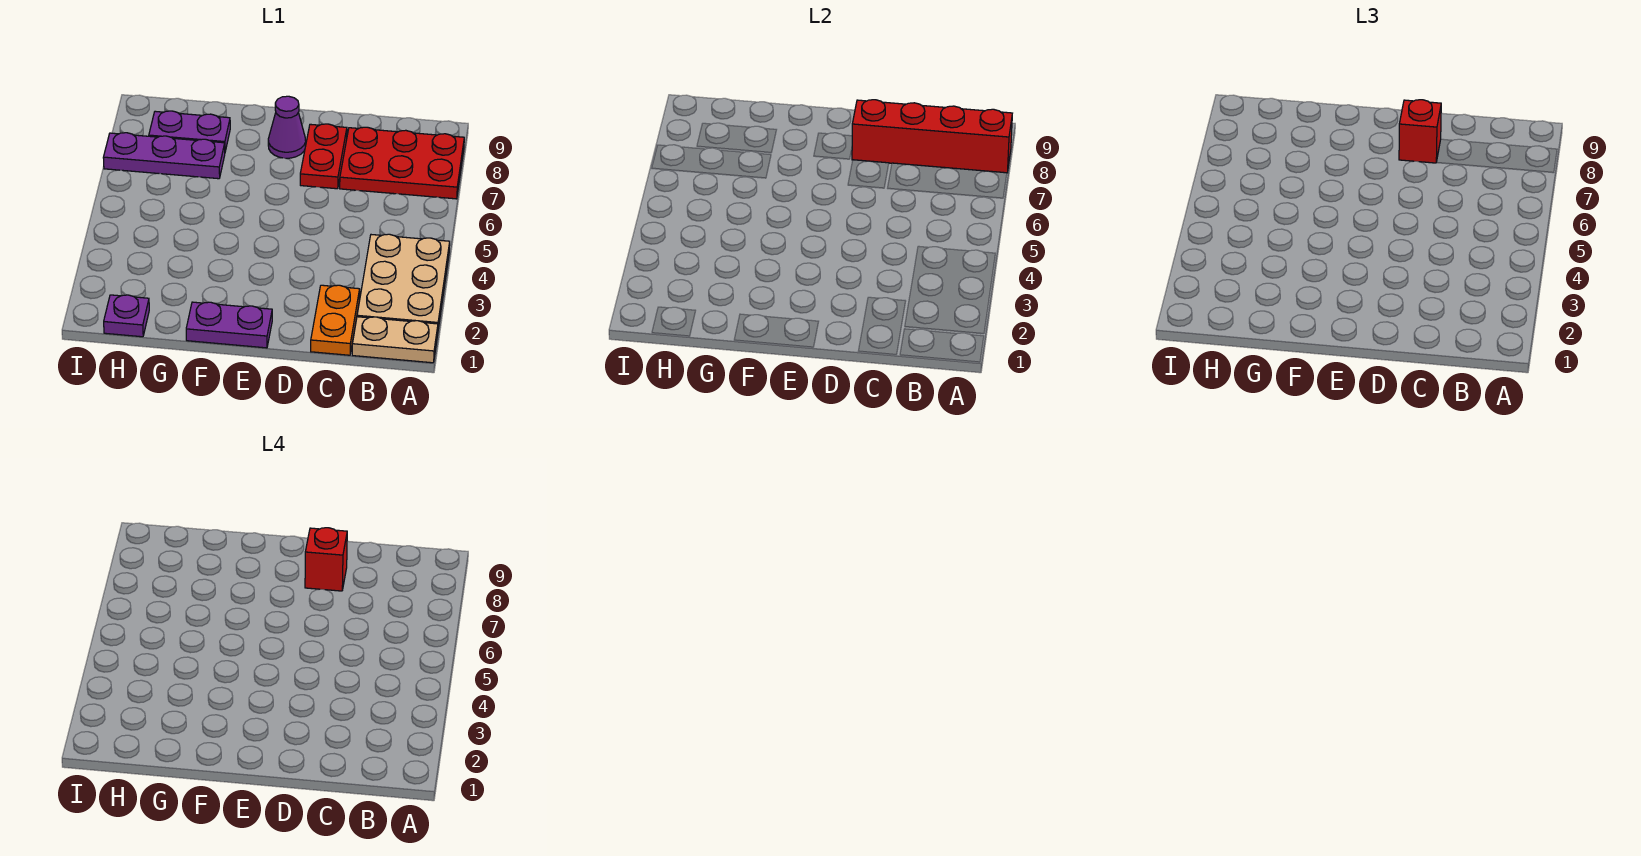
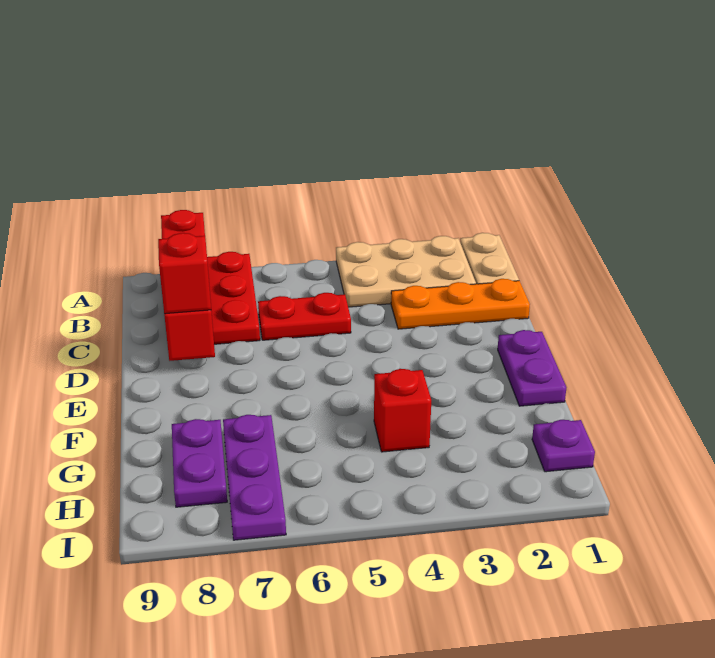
orange 1x2 plate [311,285,360,355] -> orange 1x3 plate [391,279,530,329]
red 1x2 plate [300,124,347,189] -> red 1x2 plate moved to [258,293,351,340]
red 1x1 brick [305,528,347,591] -> red 1x1 brick moved to [374,369,431,452]
purple 1x1 cone [268,96,306,158] -> none

